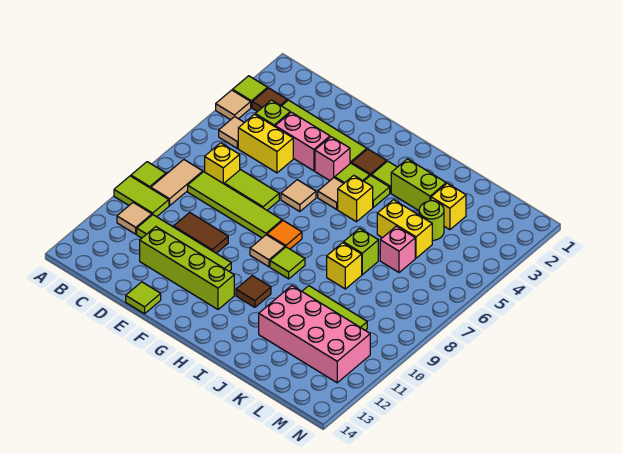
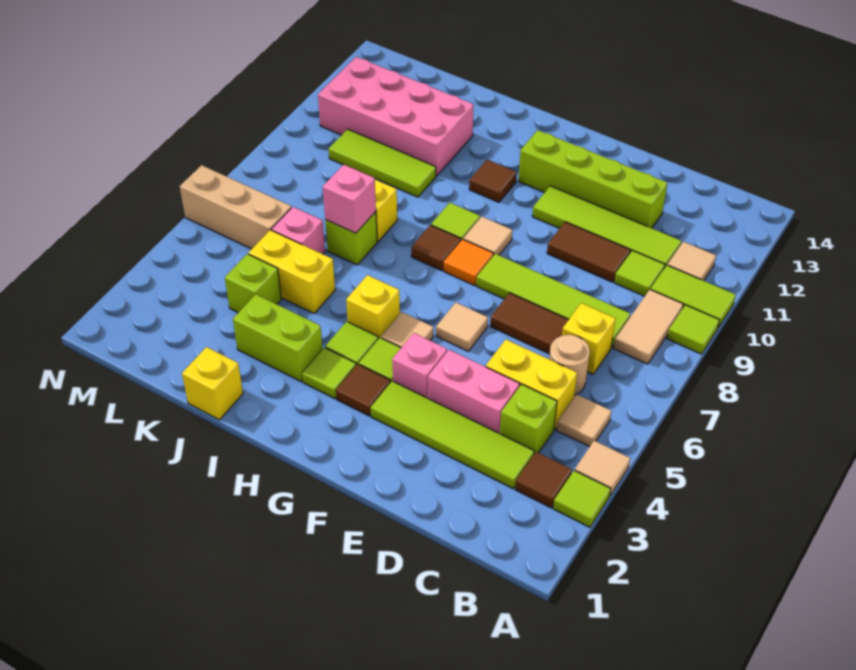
none -> tan 1x1 round brick [549,335,590,395]
lime 1x2 tile [224,170,279,210] -> brown 1x2 tile [490,293,569,354]
lime 1x1 tile [126,282,161,314] -> lime 1x1 tile moved to [614,250,665,296]
none -> brown 1x1 tile [411,225,461,271]
none -> pink 1x1 brick [323,165,376,233]
yellow 1x1 brick [431,183,466,230] -> yellow 1x1 brick moved to [182,347,243,420]
lime 1x1 round brick [419,201,444,240] -> lime 1x1 brick [225,254,281,313]
none -> tan 1x3 brick [180,165,291,249]

